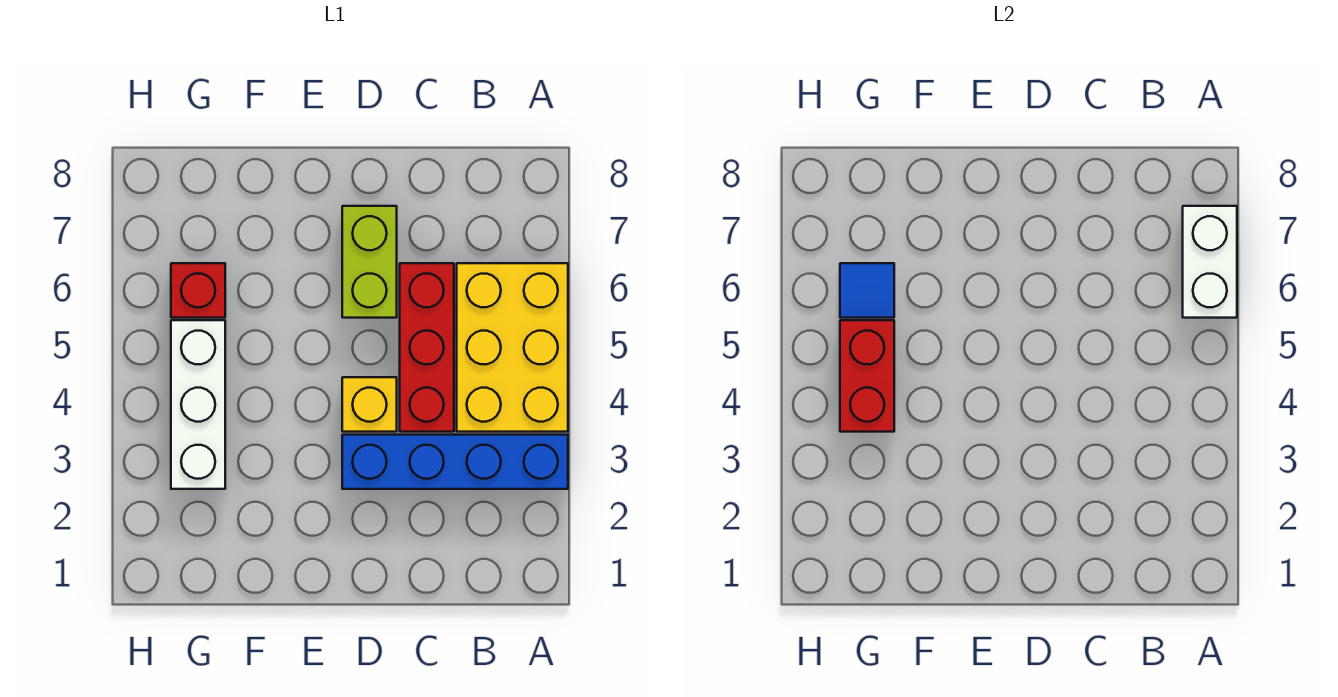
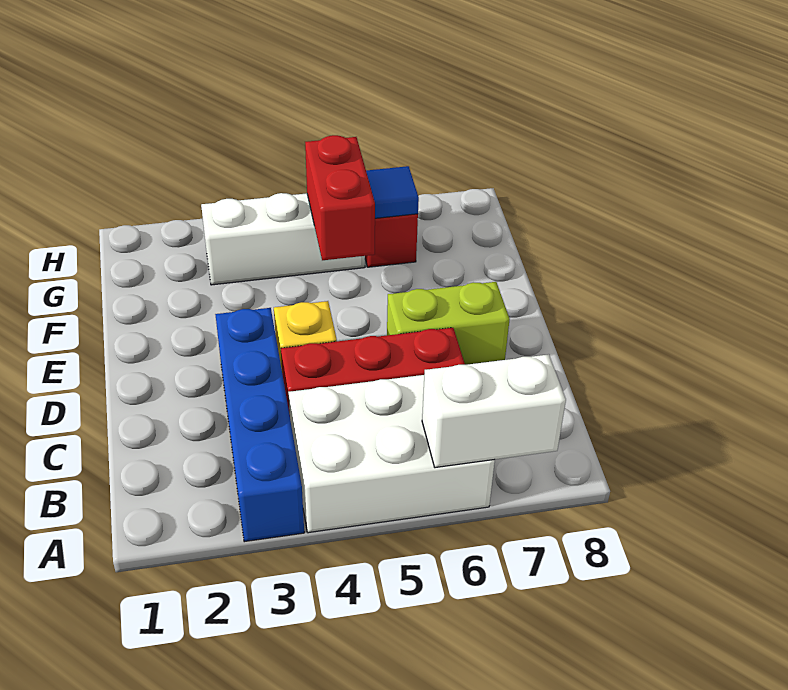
yellow 2x3 brick [457,263,568,432] -> white 2x3 brick [288,375,495,533]
red 1x2 brick [840,320,894,432] -> red 1x2 brick turned to [305,135,375,260]

